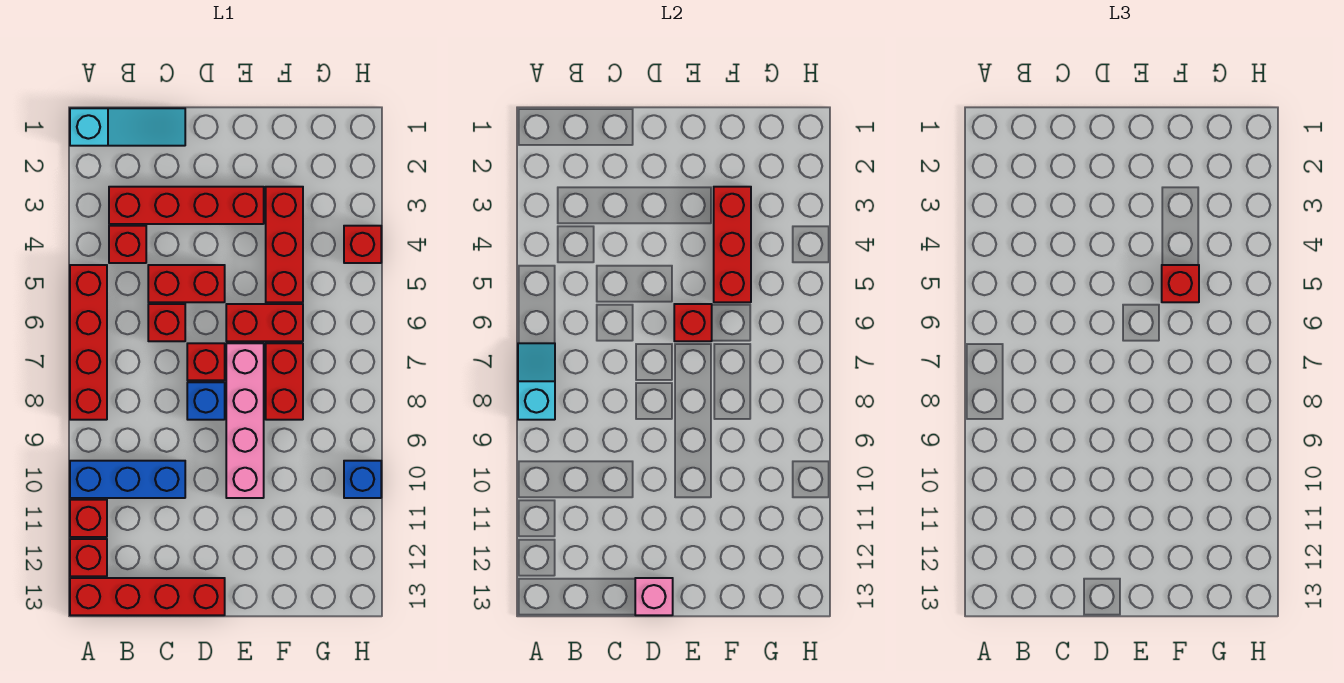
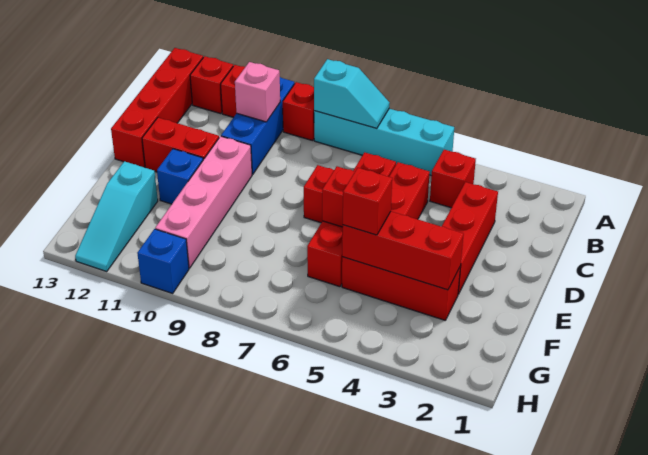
cyan 1x3 slope [70,108,185,146] -> cyan 1x3 slope moved to [75,161,158,271]
red 1x4 brick [70,265,107,420] -> cyan 1x4 brick [314,109,454,176]
red 1x4 brick [109,187,264,224] -> red 1x3 brick [442,182,498,294]
blue 1x1 brick [187,382,225,420] -> blue 1x1 brick moved to [157,149,203,204]
pink 1x1 brick [635,578,673,615] -> pink 1x1 brick moved to [235,62,280,122]
pink 1x4 brick [226,343,264,498] -> pink 1x4 brick turned to [155,136,252,268]
red 1x2 brick [266,343,303,420] -> red 1x2 brick moved to [142,118,219,172]
red 1x1 brick [344,226,381,263] -> red 1x1 brick moved to [283,82,314,141]

